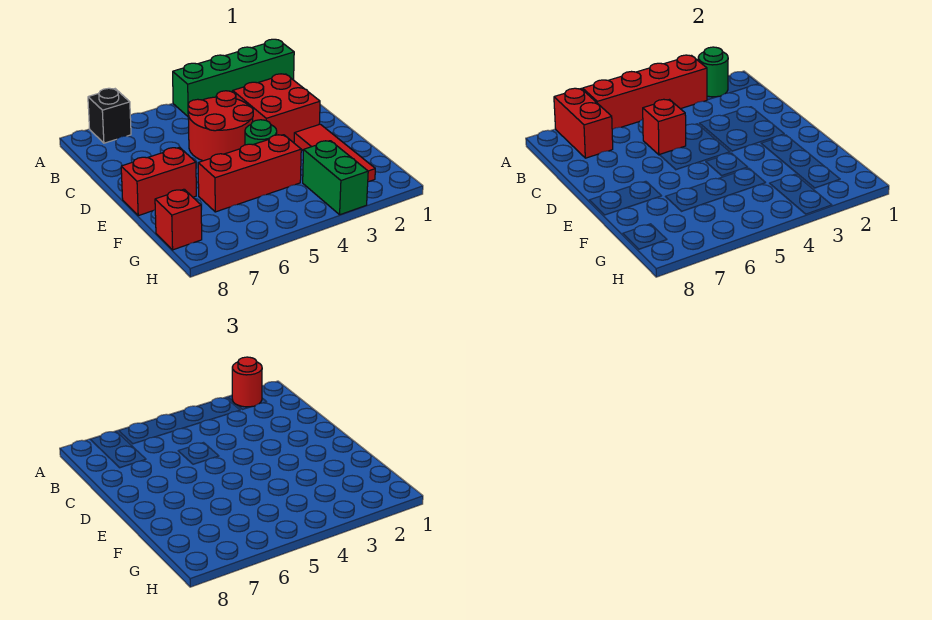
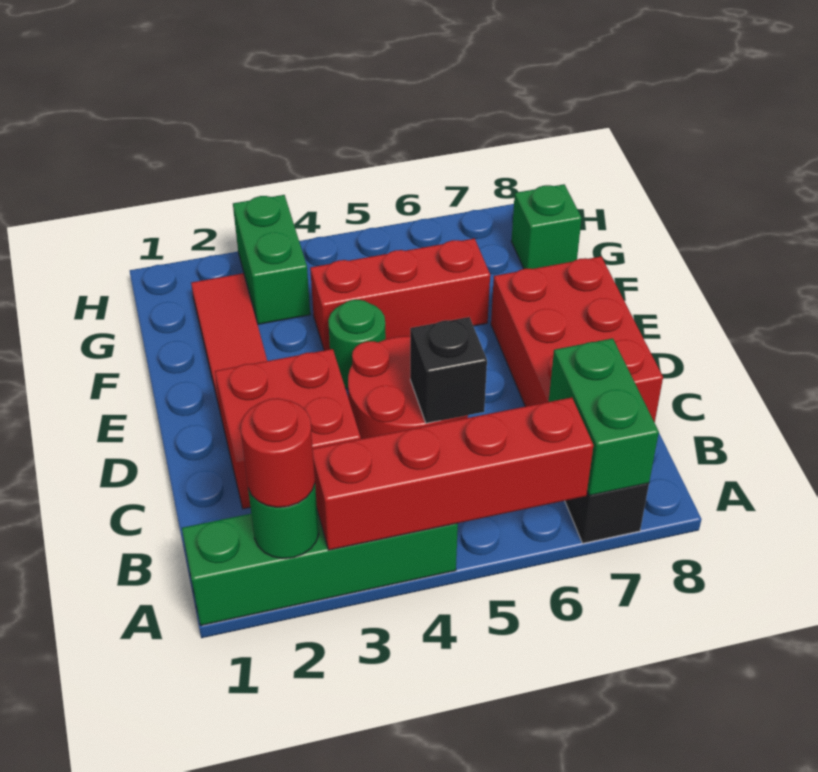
red 1x2 brick [554,88,613,158] -> green 1x2 brick [549,338,659,496]
red 1x1 brick [643,99,686,155] -> black 1x1 brick [410,317,487,423]
red 1x2 brick [121,147,196,216] -> red 2x3 brick [491,257,663,422]
red 1x1 brick [155,189,202,250] -> green 1x1 brick [511,184,582,269]

